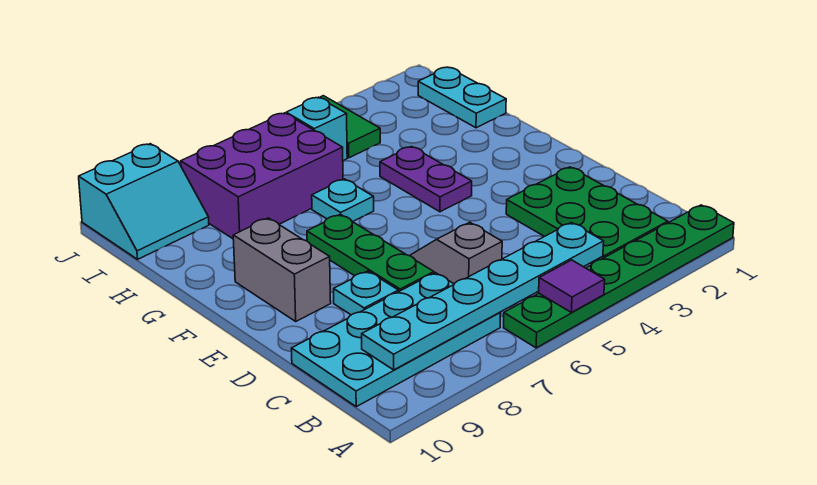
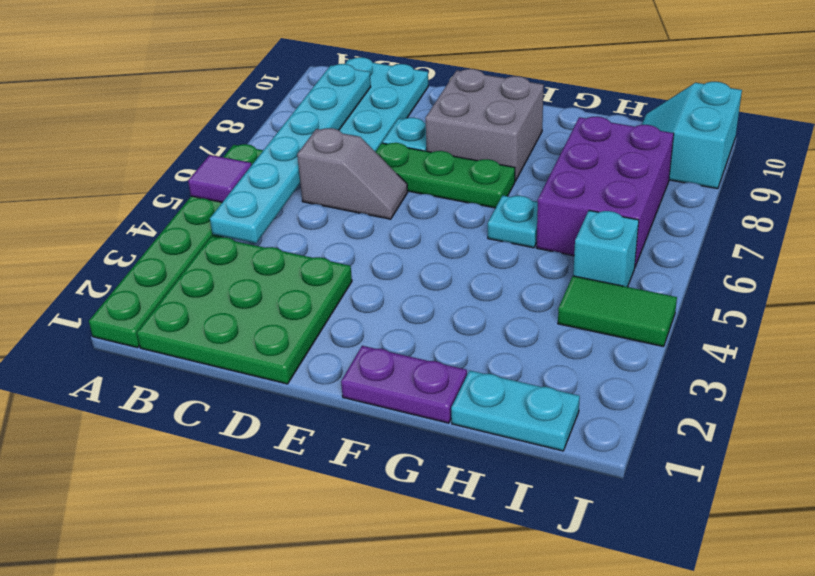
green 2x3 plate [506,167,668,264] -> green 3x3 plate [137,236,352,384]
grey 1x2 brick [233,218,331,321] -> grey 2x2 brick [425,69,544,181]
purple 1x2 plate [380,147,472,212] -> purple 1x2 plate moved to [341,346,467,423]

